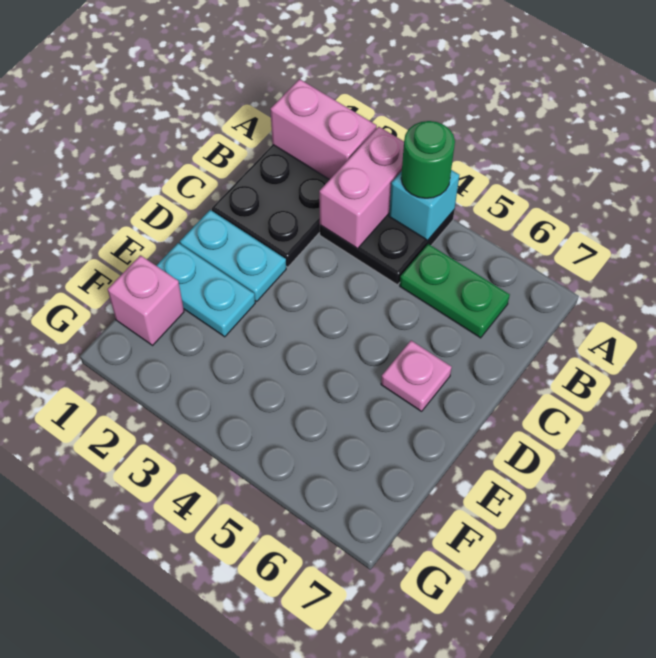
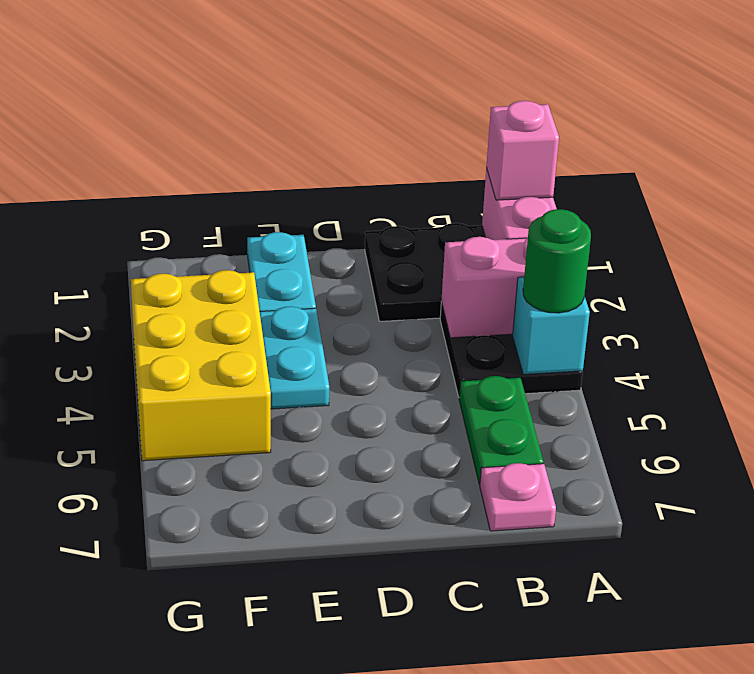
cyan 1x2 plate [180,210,286,301] -> cyan 1x2 plate moved to [260,306,329,409]
pink 1x1 plate [381,341,452,411] -> pink 1x1 plate moved to [480,463,556,531]
pink 1x1 brick [108,255,184,345] -> pink 1x1 brick moved to [486,101,559,200]
none -> yellow 2x3 brick [131,270,271,461]

